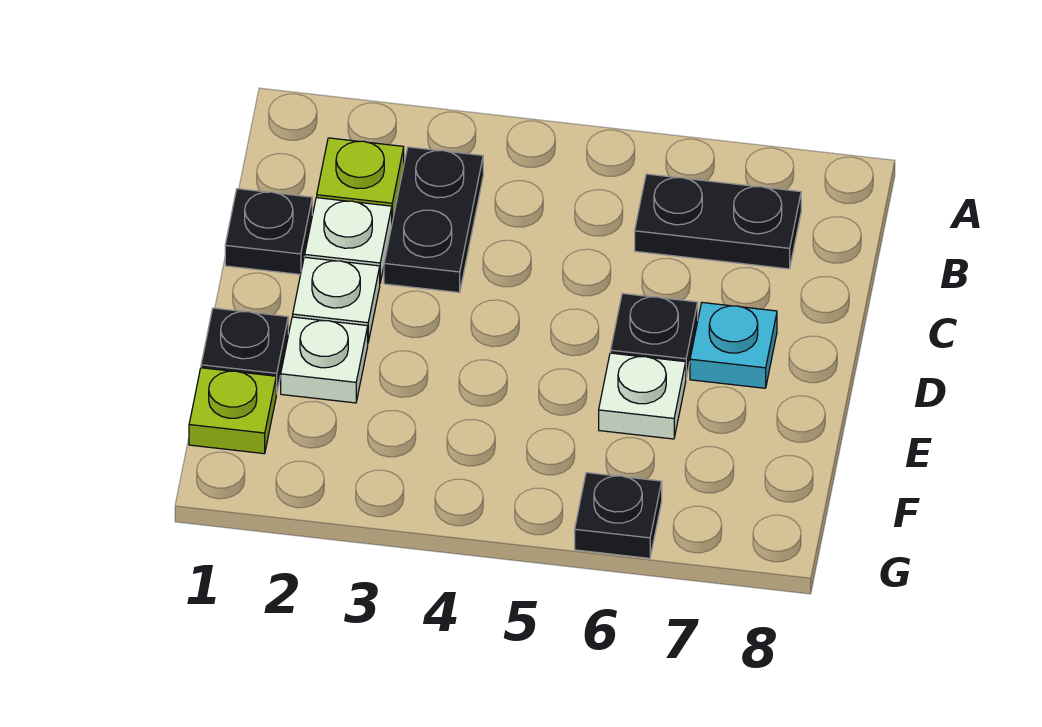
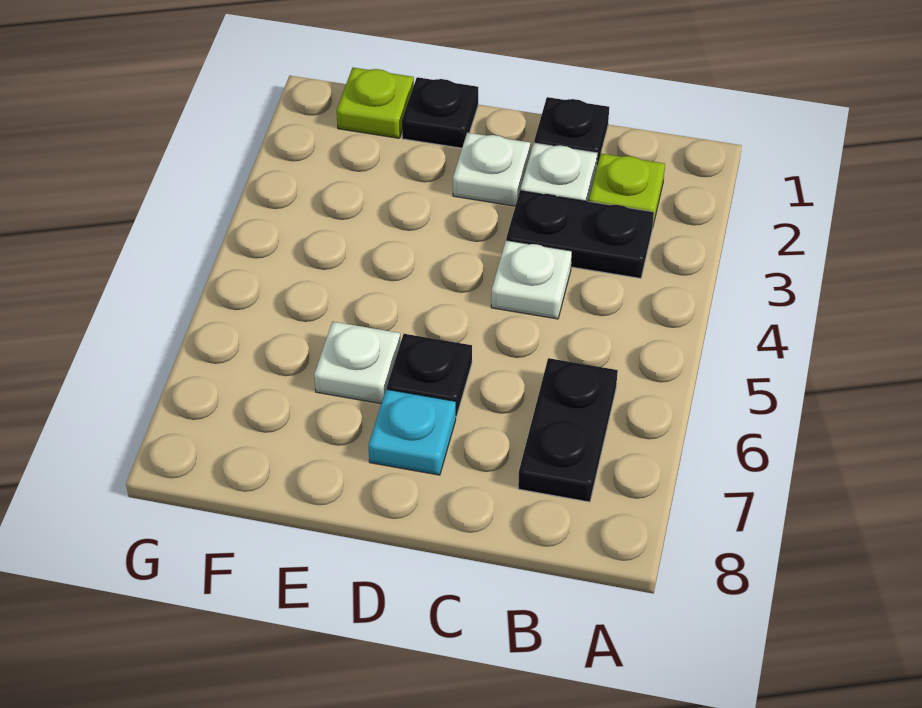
white 1x1 plate [281,317,368,403] -> white 1x1 plate moved to [491,240,572,319]
black 1x1 plate [575,473,662,558] -> none

